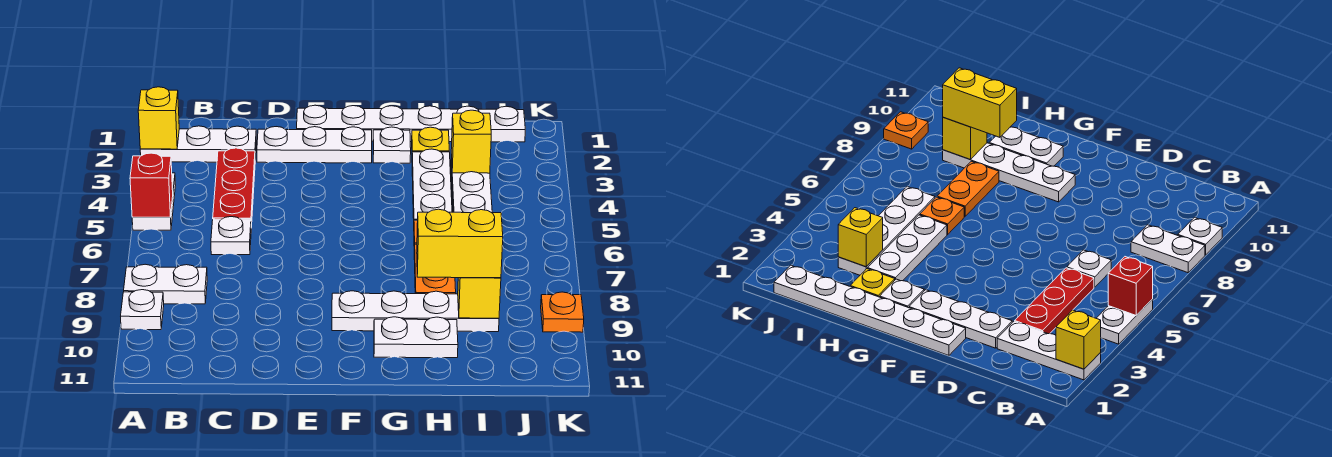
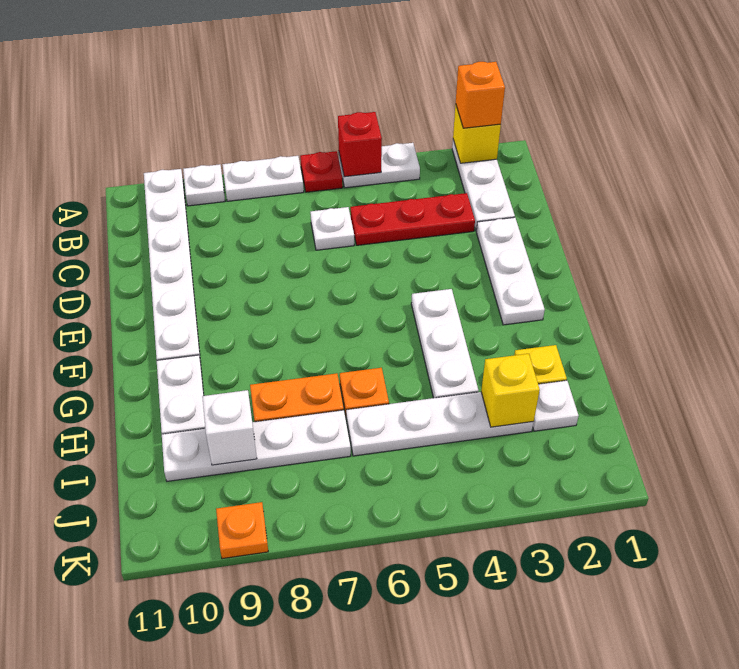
none -> orange 1x1 brick [456,62,505,128]
none -> red 1x1 plate [300,151,343,192]
white 1x2 plate [124,264,207,304] -> white 1x2 plate turned to [222,156,304,201]
white 1x6 plate [297,105,525,142] -> white 1x6 plate moved to [144,169,201,362]
white 1x4 plate [332,291,499,332] -> white 1x4 plate turned to [162,410,351,481]
white 1x1 plate [373,127,411,163] -> white 1x1 plate moved to [533,380,579,431]
white 1x3 plate [412,149,452,220] -> white 1x3 plate turned to [411,289,479,398]
yellow 1x2 brick [417,209,503,278] -> none
yellow 1x1 brick [458,278,501,318] -> white 1x1 brick [202,390,257,465]

